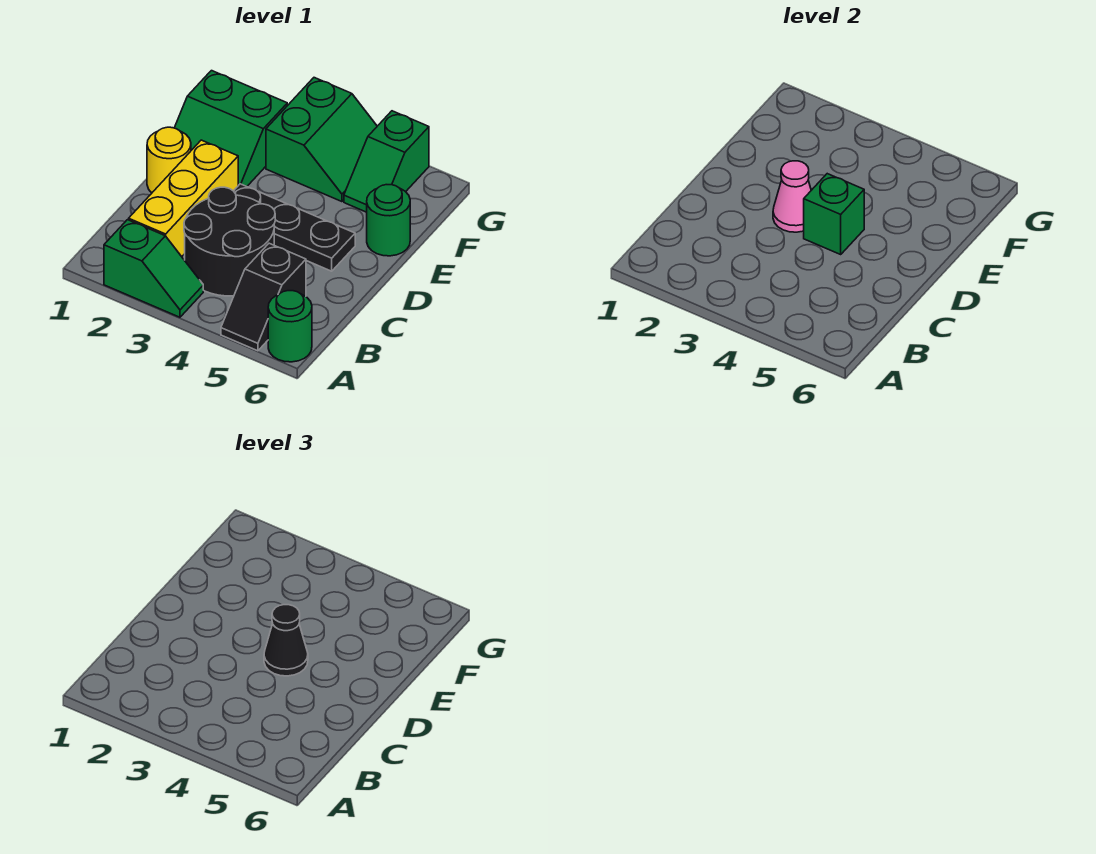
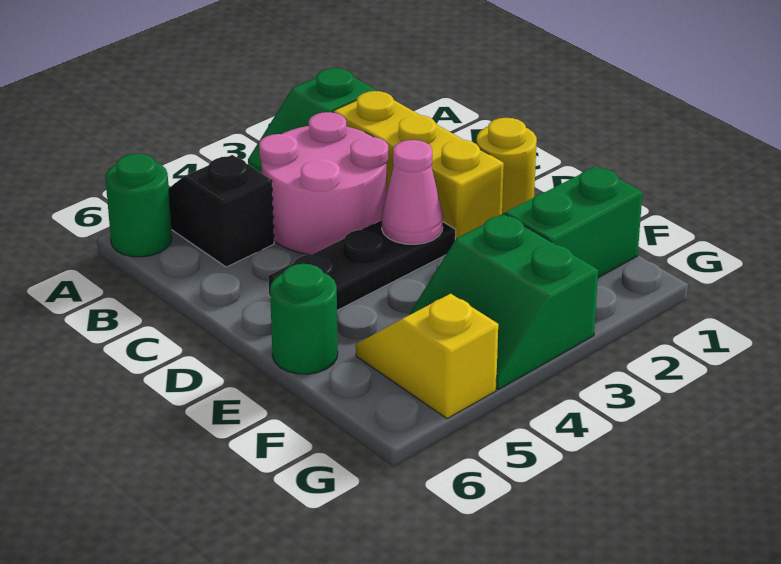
black 2x2 round brick [184,187,275,296] -> pink 2x2 round brick [259,112,388,255]
green 1x1 brick [804,174,864,254] -> none
black 1x1 cone [264,605,308,676] -> none
green 1x2 slope [344,111,429,212] -> yellow 1x2 slope [356,294,498,419]

